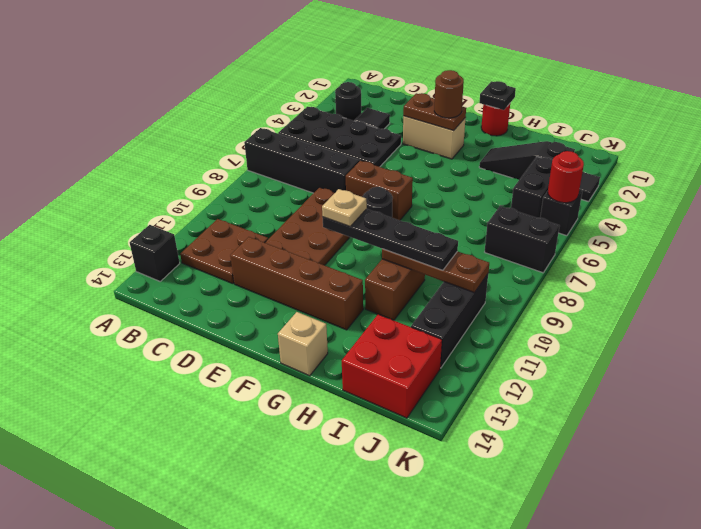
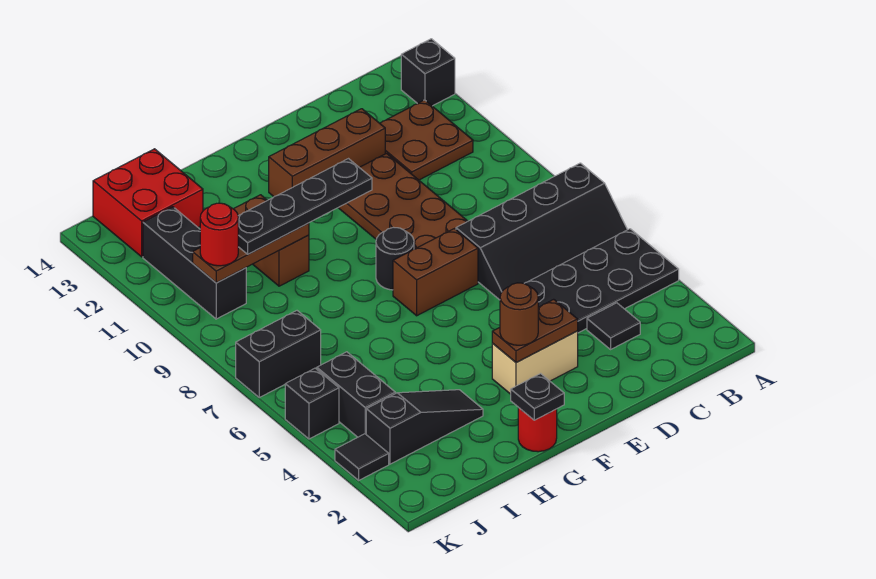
black 1x1 round brick [335,82,361,121] -> none
brown 1x4 brick [230,237,363,330] -> brown 1x3 brick [269,109,385,197]
tan 1x1 plate [322,189,367,226] -> none
tan 1x1 brick [278,312,328,376] -> none
red 1x1 round brick [548,151,584,203] -> red 1x1 round brick moved to [200,203,238,266]

